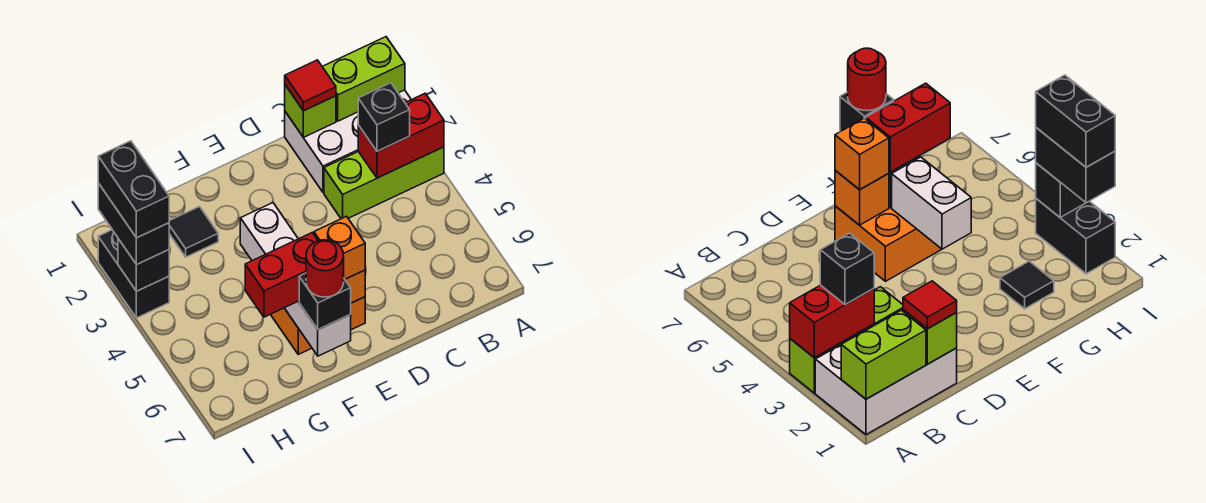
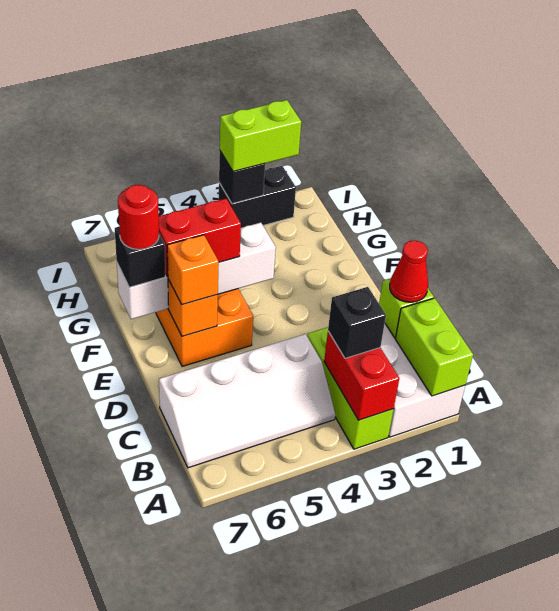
none -> white 2x4 slope [159,334,335,468]
red 1x1 tile [285,60,336,111] -> red 1x1 cone [390,241,428,302]
red 1x2 brick [245,233,318,317] -> red 1x2 brick turned to [159,198,241,277]
black 1x1 tile [169,207,218,257] -> none
black 1x2 brick [98,183,169,265] -> lime 1x2 brick [220,100,301,172]
black 1x2 brick [98,141,169,238] -> none

